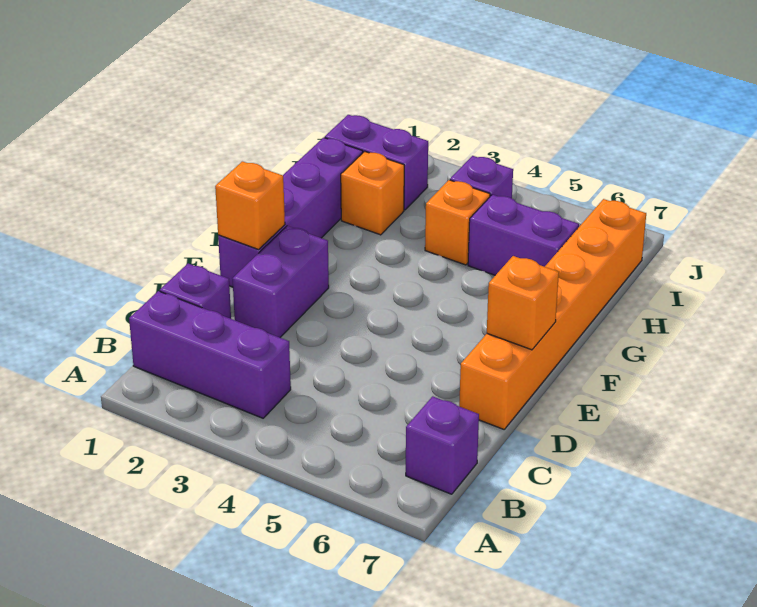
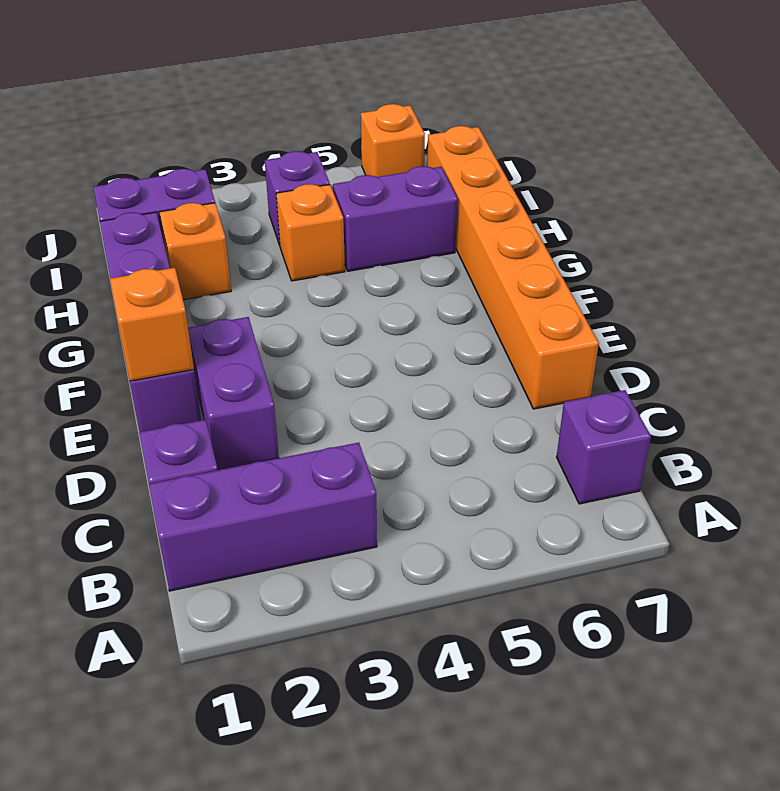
orange 1x1 brick [487,256,559,350] -> orange 1x1 brick moved to [361,104,425,177]

